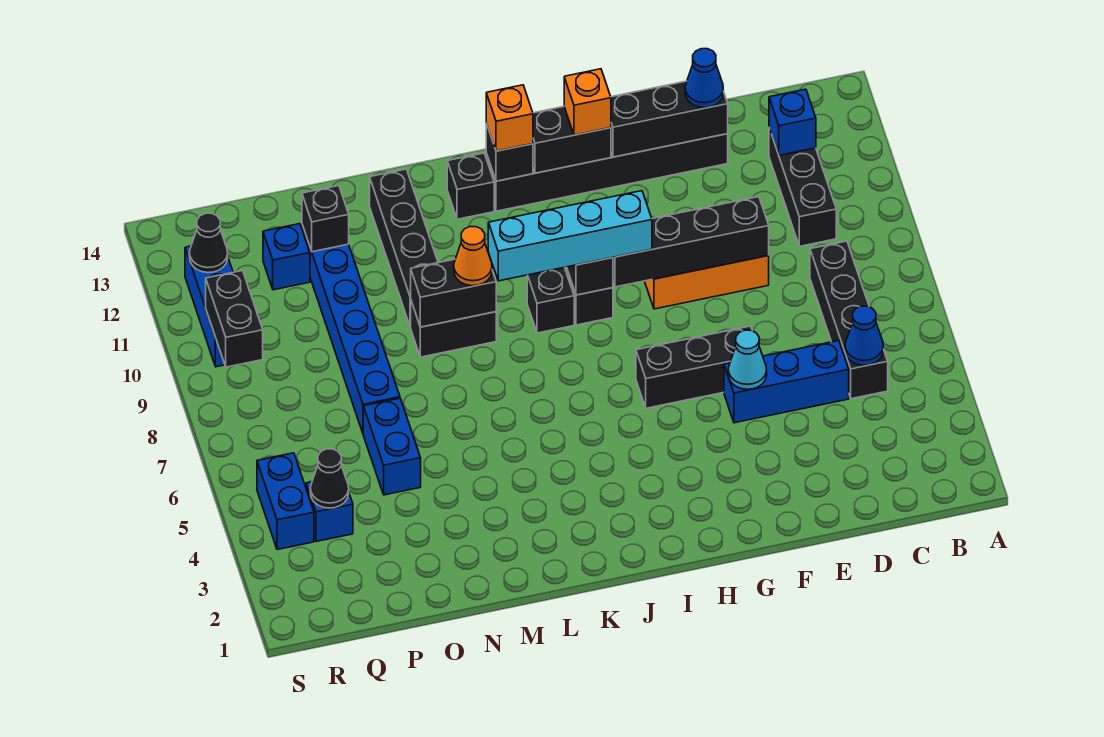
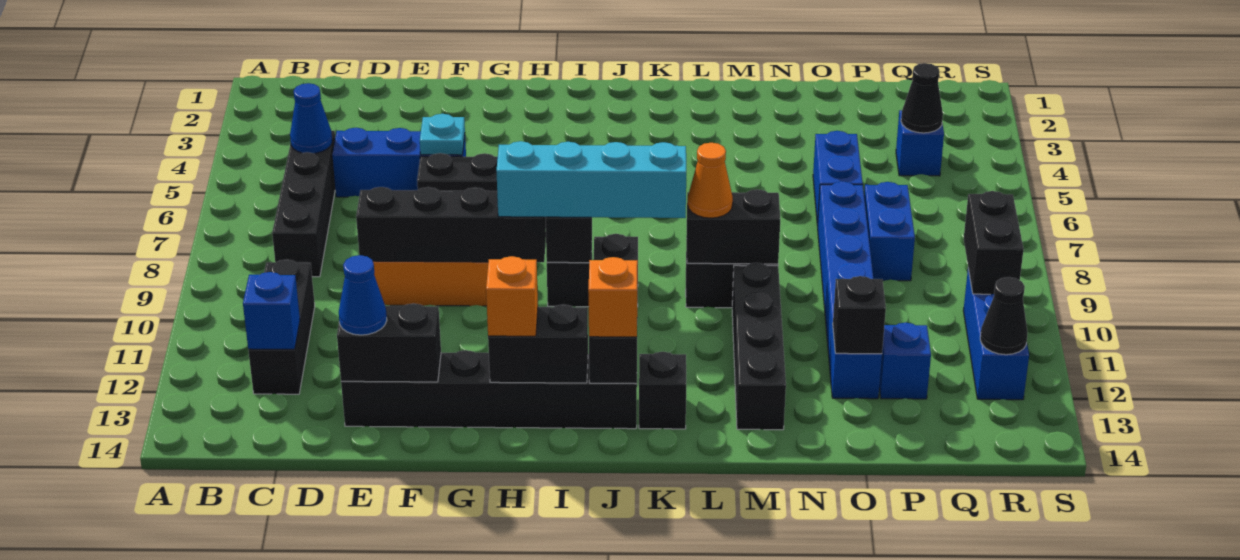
black 1x3 brick [611,81,728,157] -> black 1x2 brick [337,303,441,382]
cyan 1x1 cone [728,330,767,389] -> cyan 1x1 plate [420,114,465,155]
blue 1x2 brick [257,453,314,550] -> blue 1x2 brick moved to [864,182,915,281]

